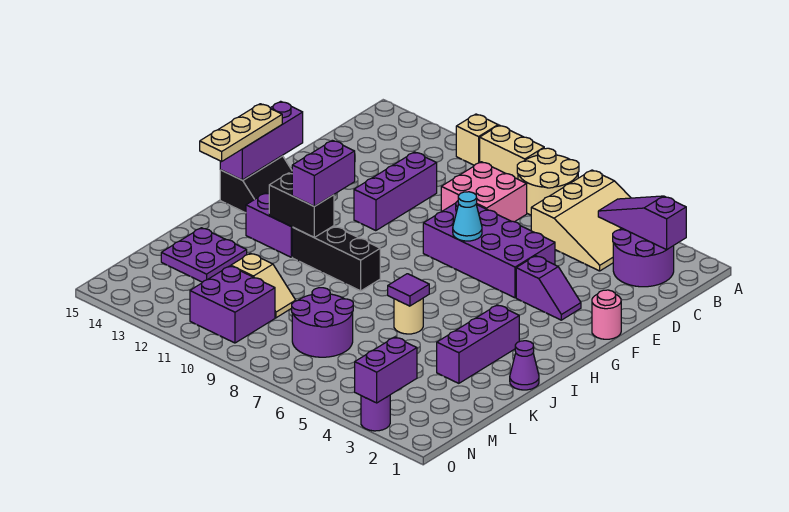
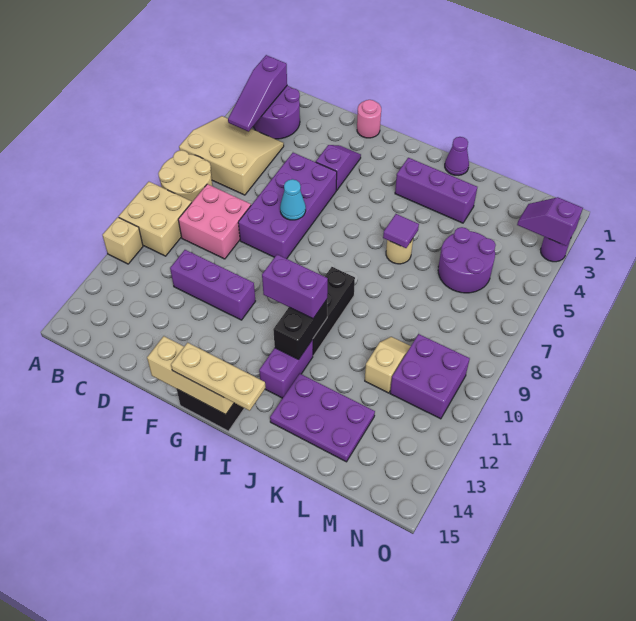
tan 1x2 brick [480,125,544,179] -> tan 2x2 brick [119,182,192,256]
purple 1x3 brick [220,101,303,180] -> tan 1x3 brick [147,336,234,415]
purple 2x2 plate [161,228,247,282] -> purple 2x3 plate [270,373,375,462]
purple 2x2 round brick [292,288,353,357] -> purple 2x2 round brick moved to [438,227,496,293]
purple 1x2 brick [355,337,417,403] -> purple 1x2 slope [517,197,583,246]

